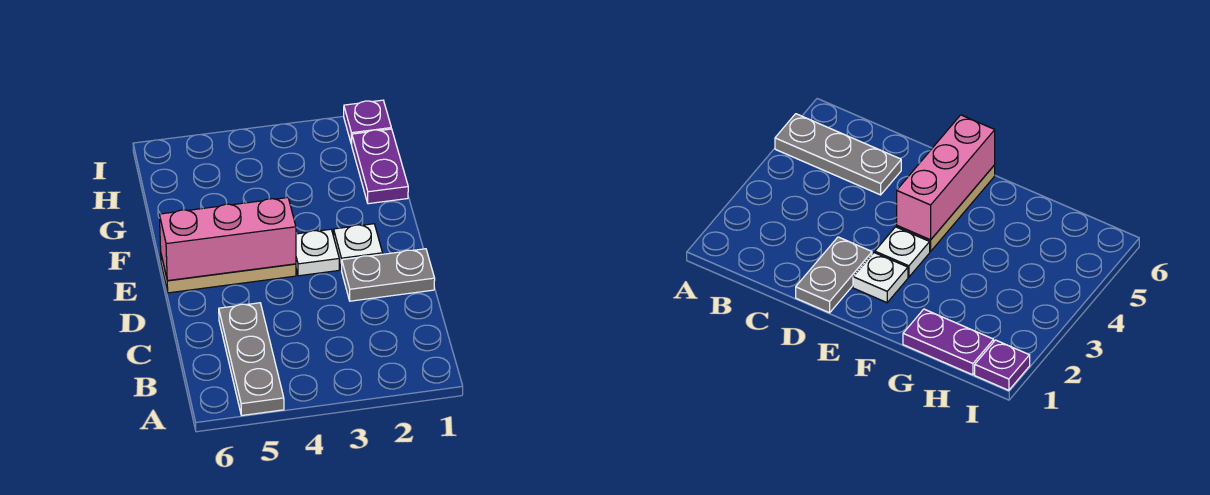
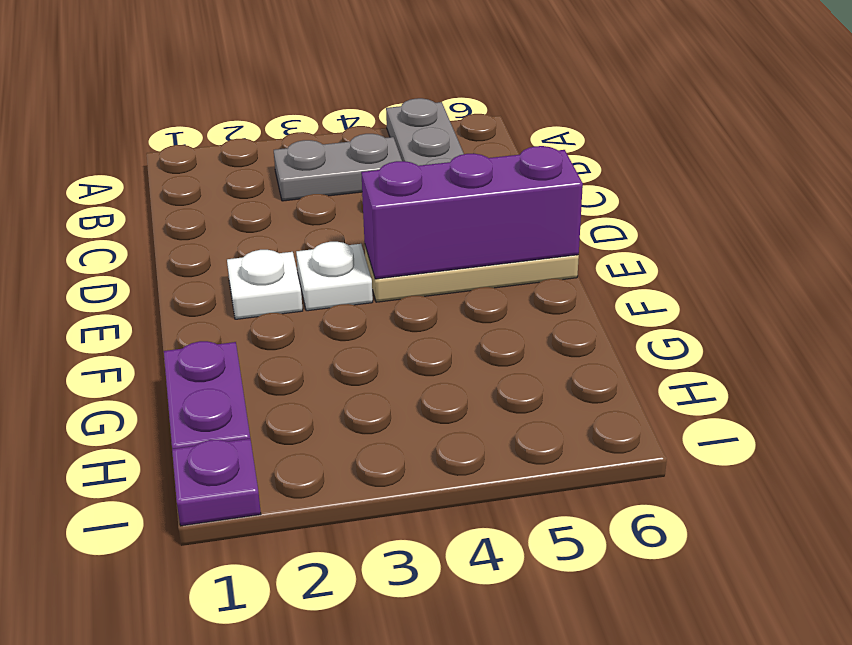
grey 1x2 plate [342,249,435,301] -> grey 1x2 plate moved to [274,134,402,201]
pink 1x3 brick [159,198,296,281] -> purple 1x3 brick [361,146,583,279]

